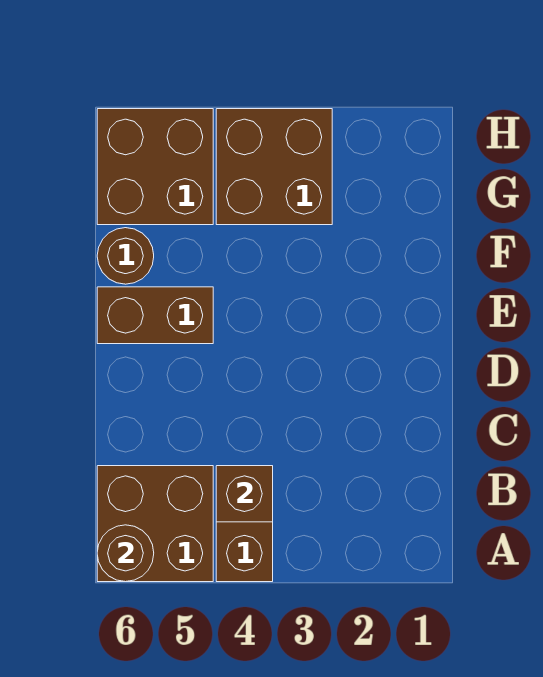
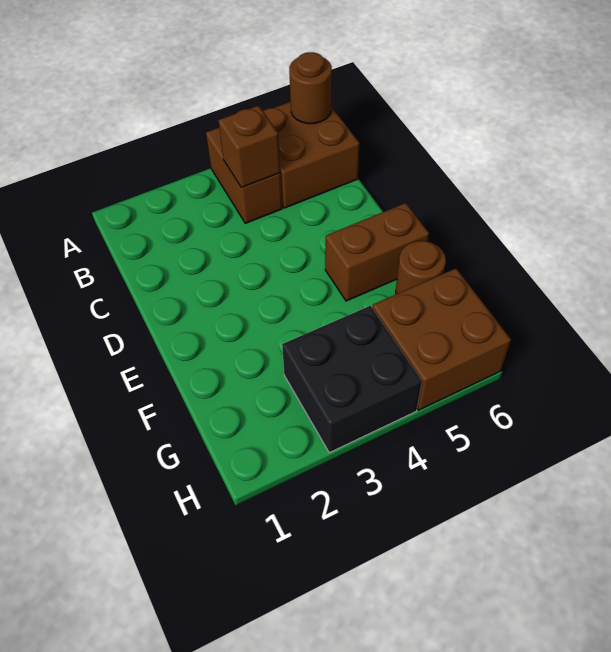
brown 2x2 brick [216,109,332,225] -> black 2x2 brick [282,306,422,453]

